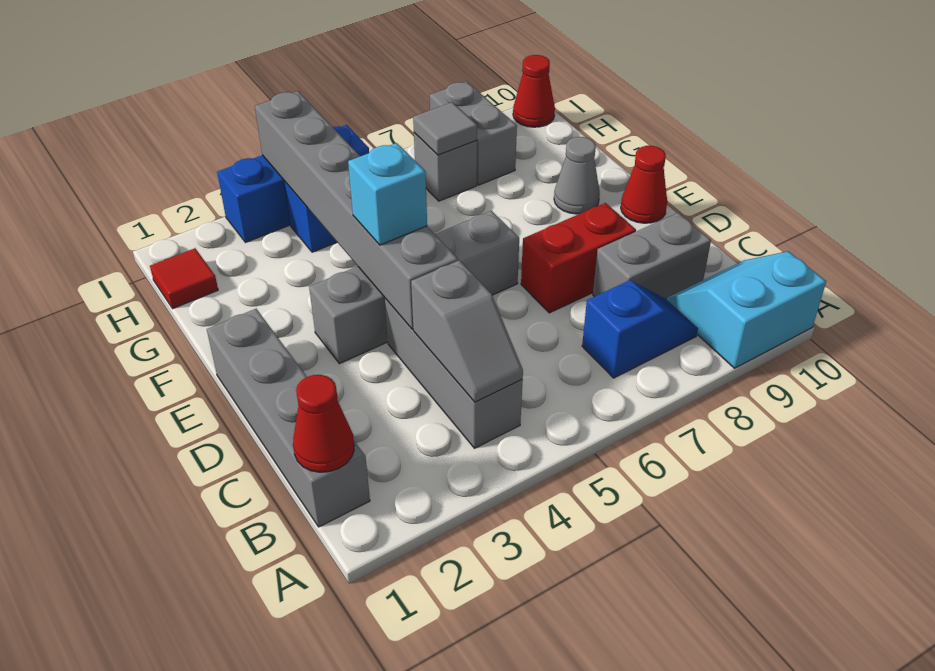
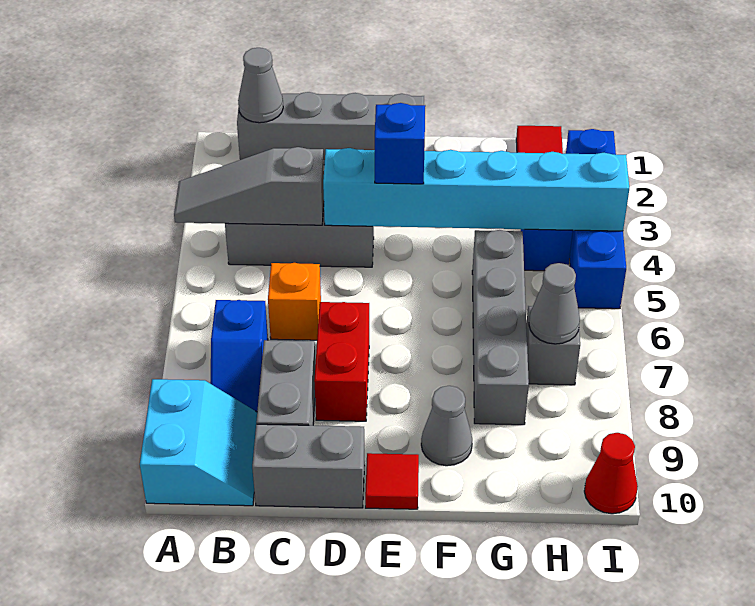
red 1x1 cone [293,375,354,472] -> grey 1x1 cone [238,48,283,123]
grey 1x2 slope [411,260,523,402] -> grey 1x3 slope [174,147,324,225]
none -> orange 1x1 brick [268,263,321,340]
grey 1x6 brick [255,91,458,329] -> cyan 1x6 brick [323,148,629,231]
grey 1x4 brick [309,211,519,364] -> grey 1x4 brick moved to [472,230,529,425]
cyan 1x1 brick [348,143,427,245] -> blue 1x1 brick [375,103,425,184]
red 1x1 cone [621,146,667,223] -> red 1x1 tile [365,453,419,509]
grey 1x1 tile [413,102,477,155] -> grey 1x1 cone [529,263,580,344]
grey 1x2 brick [430,81,517,185] -> grey 1x2 brick moved to [252,424,365,508]
blue 1x3 brick [217,125,369,243] -> blue 1x4 brick [566,129,626,309]

